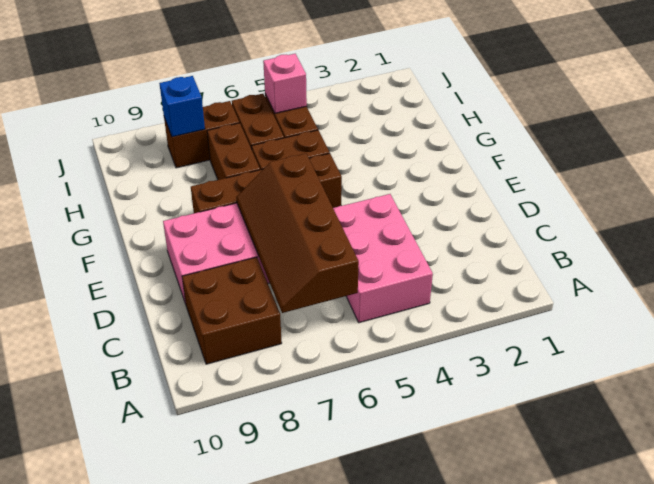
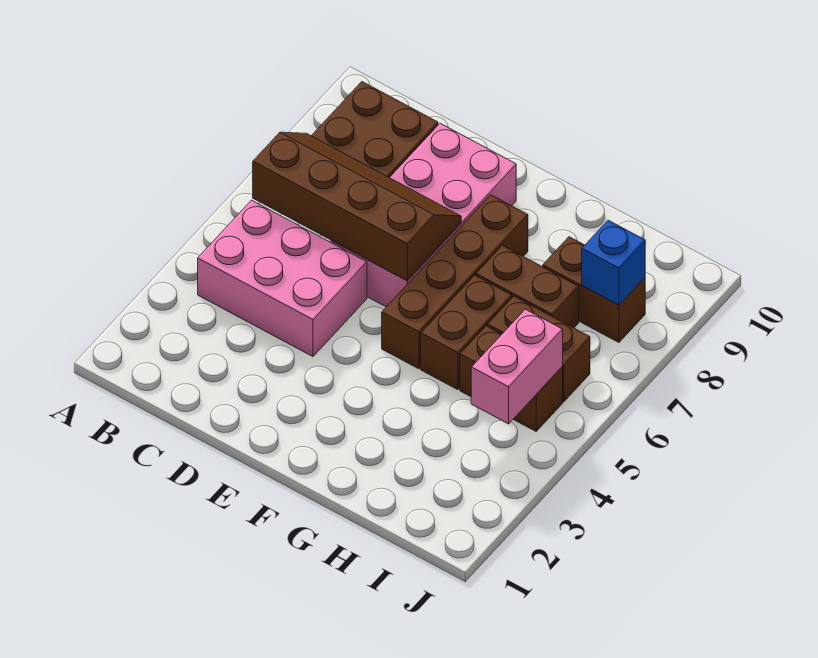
pink 1x1 brick [263,54,307,113] -> pink 1x2 brick [471,309,563,424]
brown 1x2 brick [164,101,239,168] -> brown 1x2 brick turned to [543,237,645,342]

